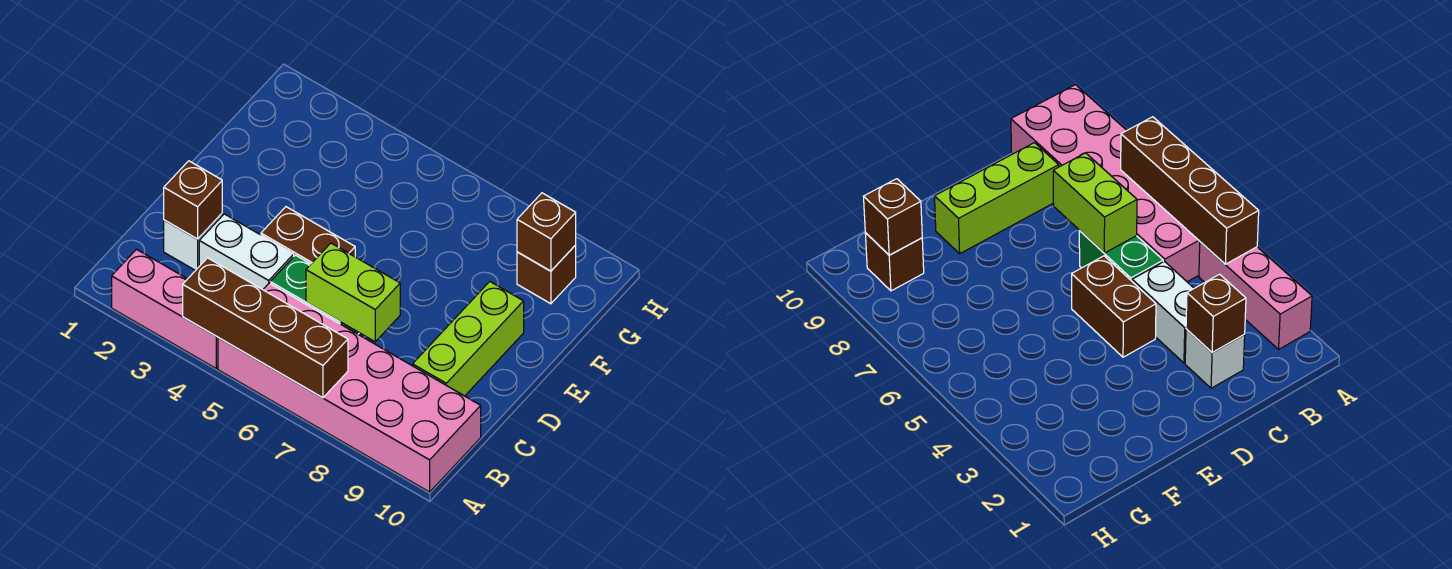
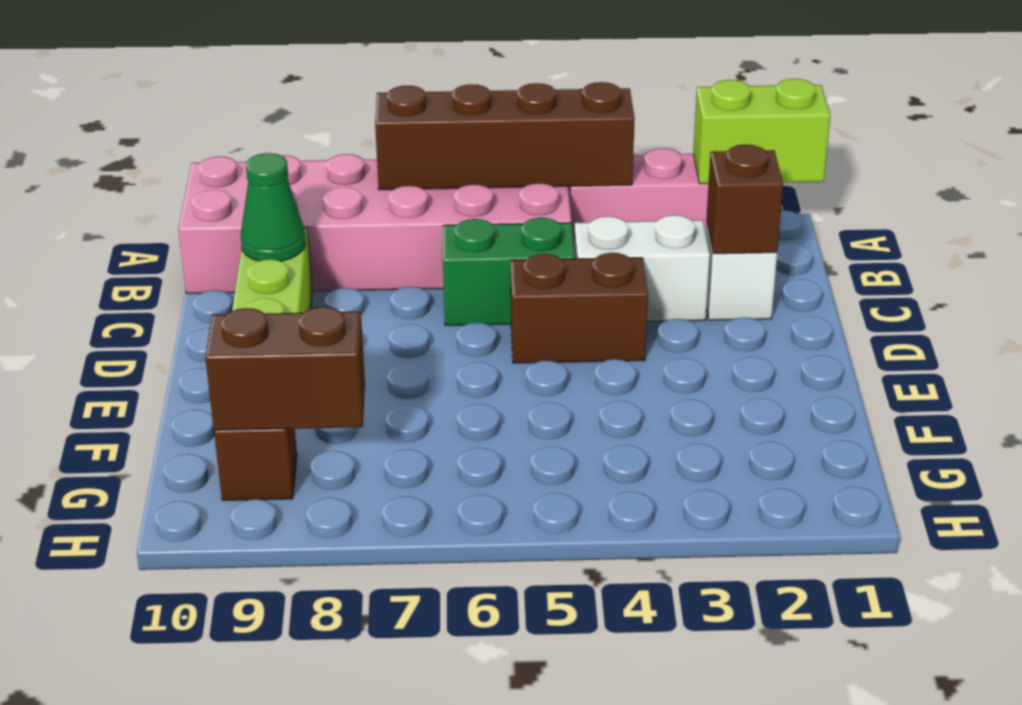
lime 1x2 brick [306,243,400,342] -> lime 1x2 brick moved to [693,79,831,184]
none -> green 1x1 cone [241,153,306,261]
brown 1x1 brick [517,193,576,271] -> brown 1x2 brick [205,307,365,430]

